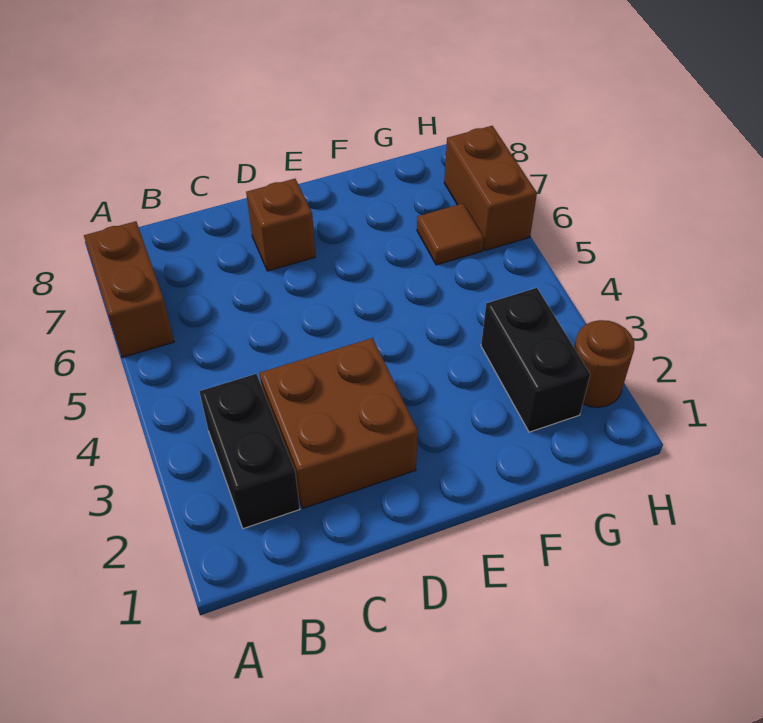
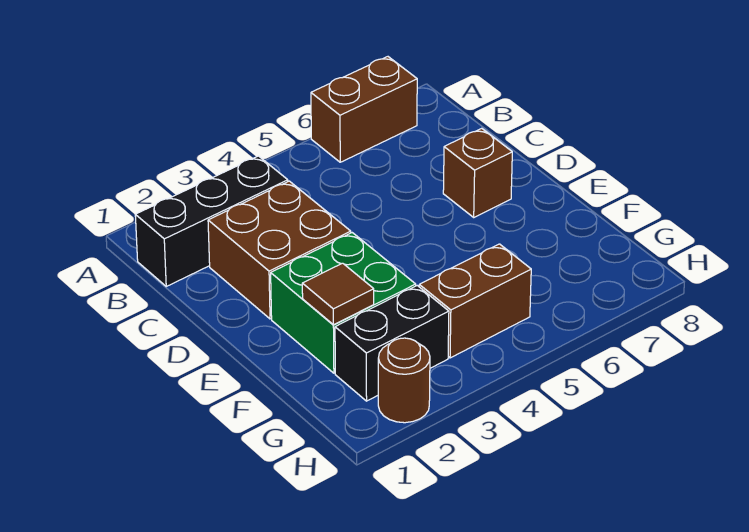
black 1x2 brick [199,374,300,529] -> black 1x3 brick [135,156,288,286]
none -> green 2x2 brick [271,233,416,373]
brown 1x1 tile [417,203,484,265] -> brown 1x1 tile moved to [302,263,374,325]
brown 1x2 brick [444,126,537,250] -> brown 1x2 brick moved to [419,244,531,358]

